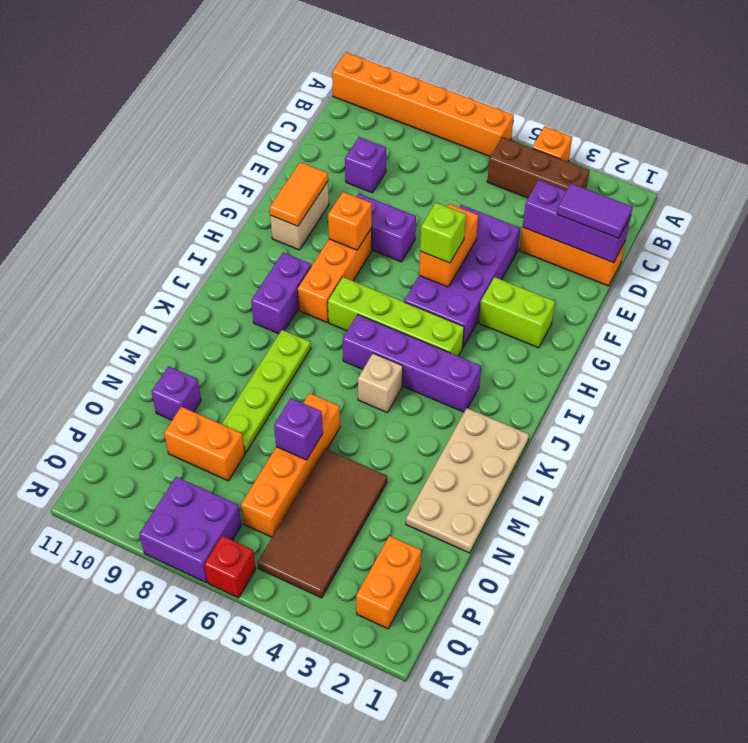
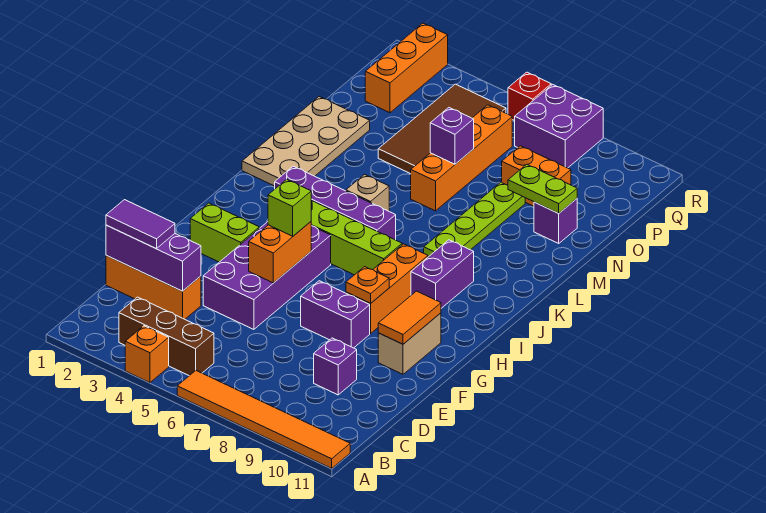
orange 1x6 brick [332,52,514,156] -> orange 1x6 tile [177,371,350,468]
orange 1x1 brick [328,192,372,250] -> orange 1x1 plate [346,267,389,303]
none -> lime 1x2 plate [508,164,577,213]
orange 1x2 brick [356,536,421,629] -> orange 1x3 brick [365,23,448,113]

